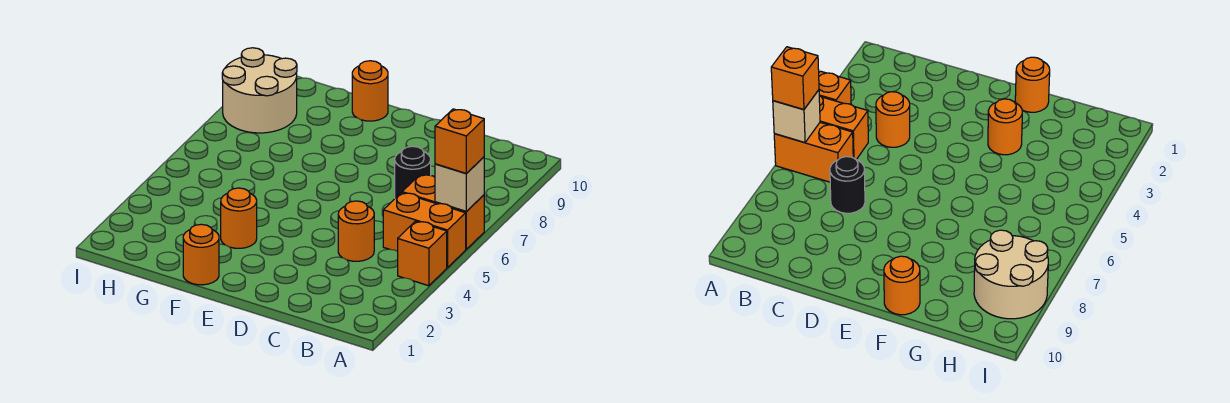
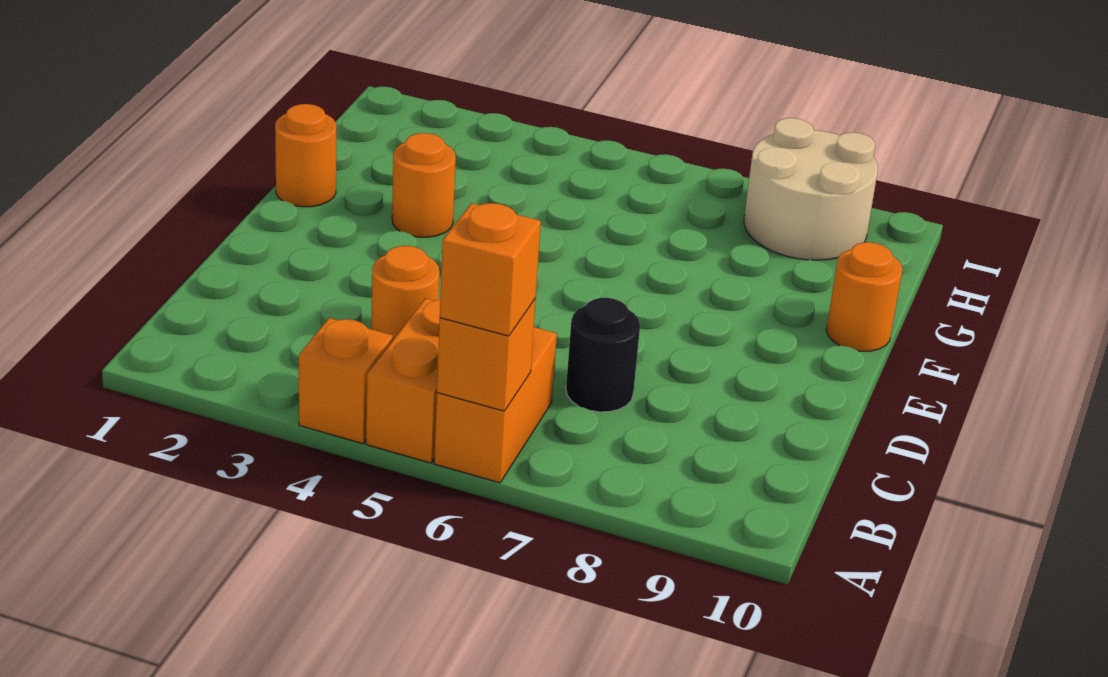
tan 1x1 brick [435,157,484,212] -> orange 1x1 brick [437,299,536,411]

